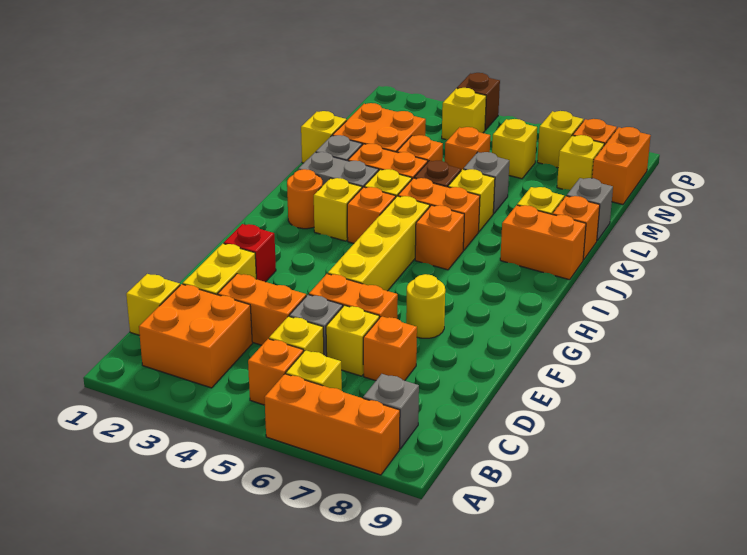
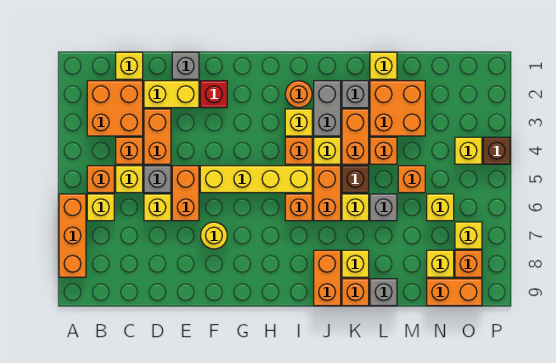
grey 1x1 brick [363,374,419,449] -> grey 1x1 brick moved to [172,52,199,79]
orange 1x1 brick [363,316,417,381] -> orange 1x1 brick moved to [116,137,143,164]

